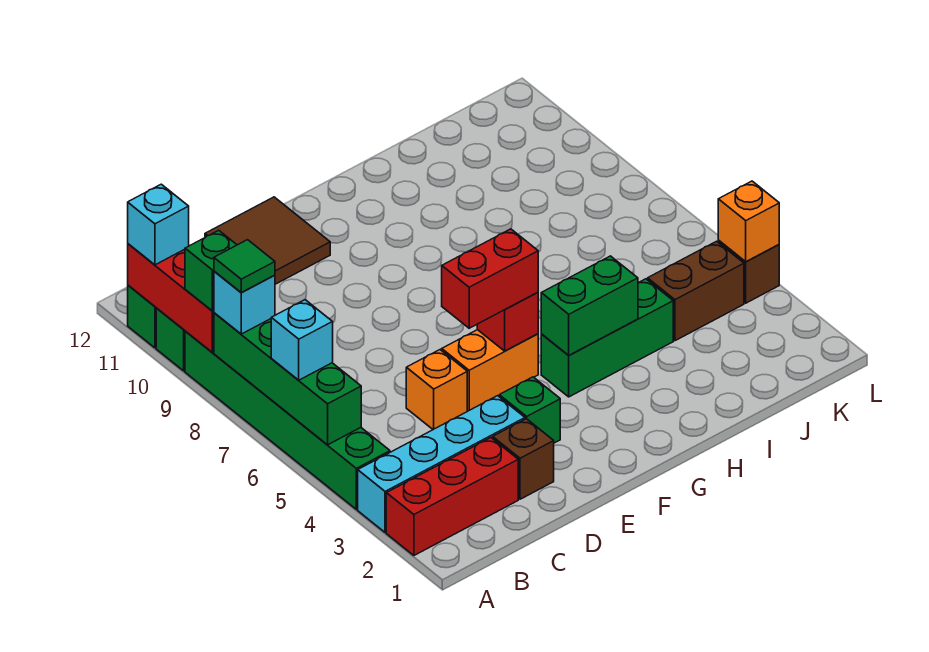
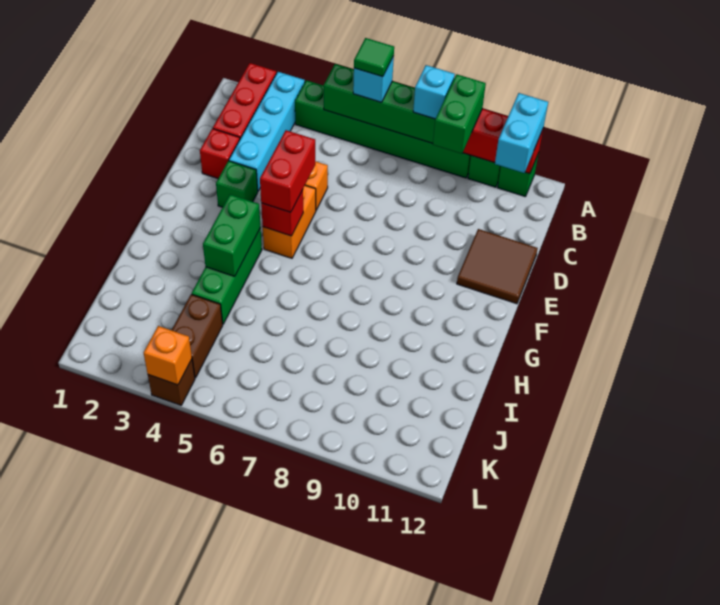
green 1x1 tile [214,240,275,292] -> green 1x1 tile moved to [354,38,394,77]
green 1x1 brick [185,230,237,311] -> green 1x2 brick [433,74,486,154]
cyan 1x1 brick [128,184,189,265] -> cyan 1x2 brick [495,93,548,173]
brown 1x1 brick [493,419,554,499] -> red 1x1 brick [200,129,240,178]

